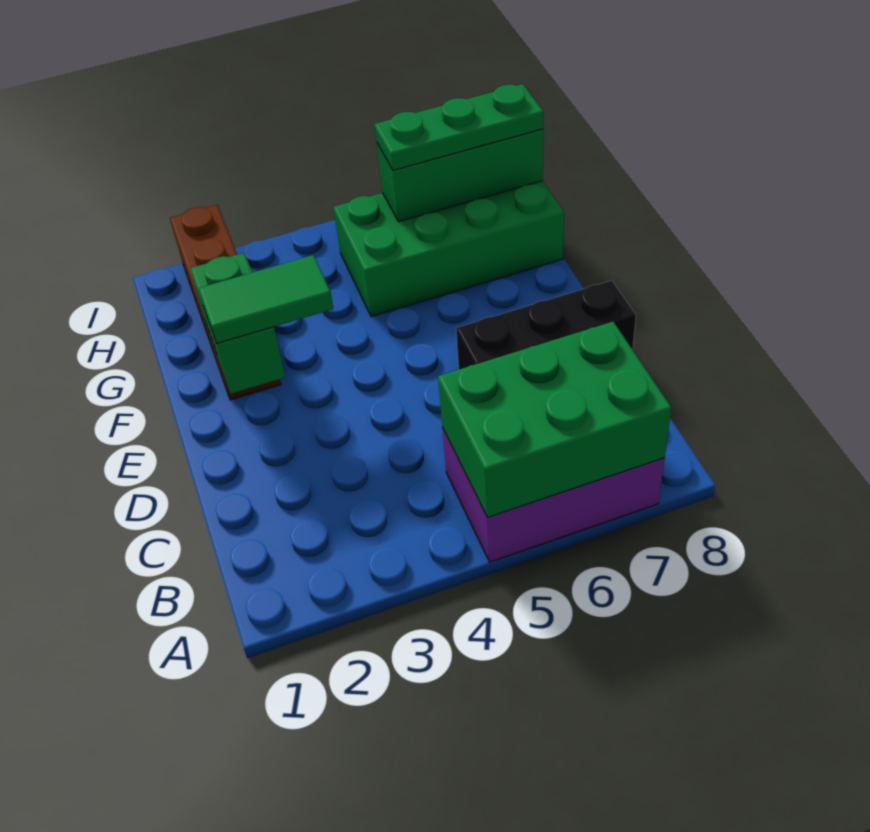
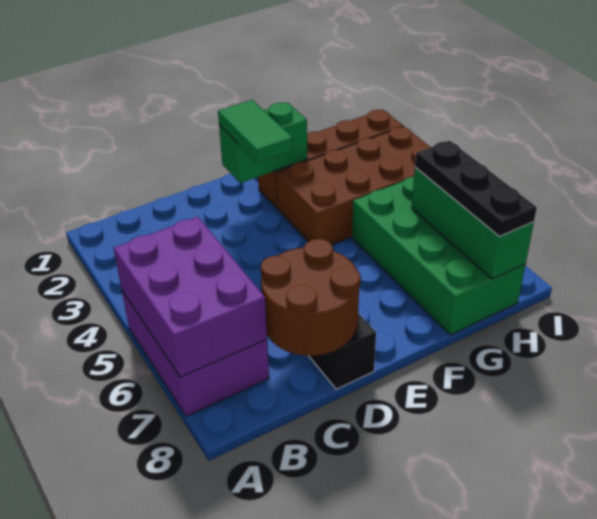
green 2x3 brick [438,322,671,517] -> purple 2x3 brick [114,217,267,377]
none -> brown 2x2 round brick [261,239,361,356]
none -> brown 2x4 brick [276,126,430,245]
green 1x3 plate [374,84,543,170] -> black 1x3 plate [415,140,537,236]

